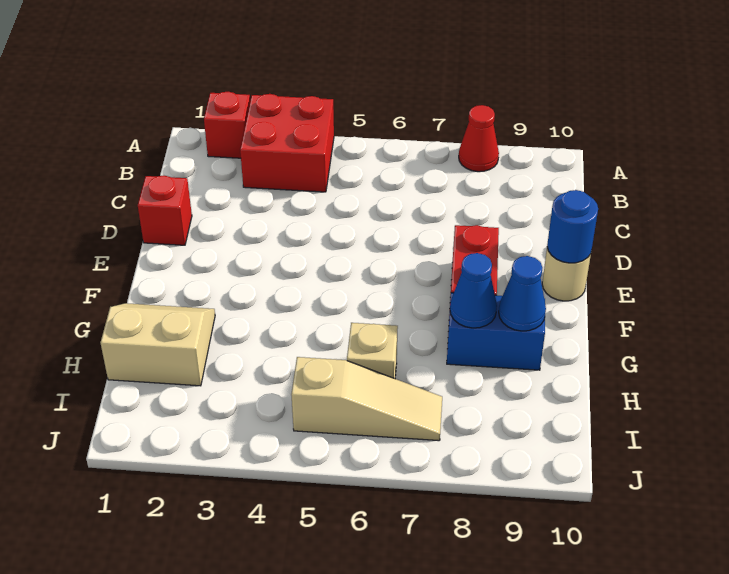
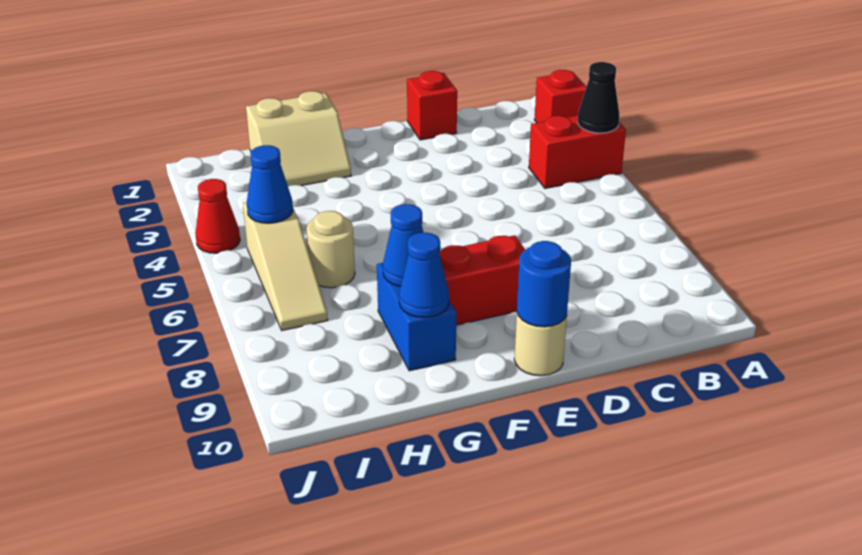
red 2x2 brick [240,94,334,192] -> red 1x2 brick [529,115,626,188]
none -> black 1x1 cone [578,62,619,133]
red 1x1 cone [459,105,499,172] -> red 1x1 cone moved to [195,179,240,253]
tan 2x2 slope [101,303,215,386] -> tan 2x2 slope turned to [246,91,351,186]
tan 1x1 brick [347,323,398,379] -> tan 1x1 round brick [307,211,355,288]
none -> blue 1x1 cone [247,145,293,223]

